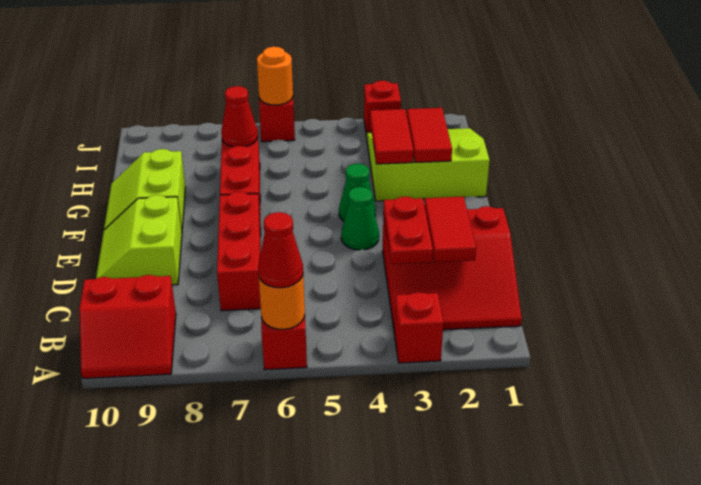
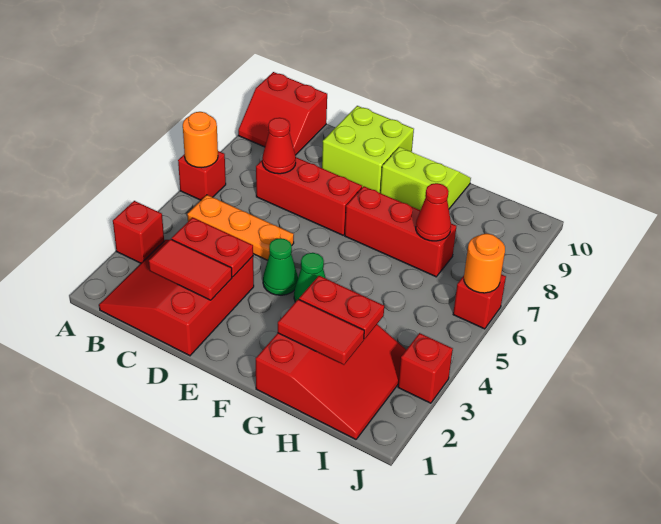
red 1x1 cone [258,212,303,288] -> red 1x1 cone moved to [262,118,296,174]
red 2x2 slope [79,275,176,378] -> red 2x2 slope turned to [238,72,327,155]
none -> orange 1x3 plate [187,195,294,260]
lime 2x2 slope [96,195,182,285] -> lime 2x2 brick [322,106,414,193]
lime 3x3 slope [367,128,490,201] -> red 3x3 slope [256,324,406,439]
red 1x2 tile [370,109,413,164] -> red 1x2 plate [299,276,384,339]

